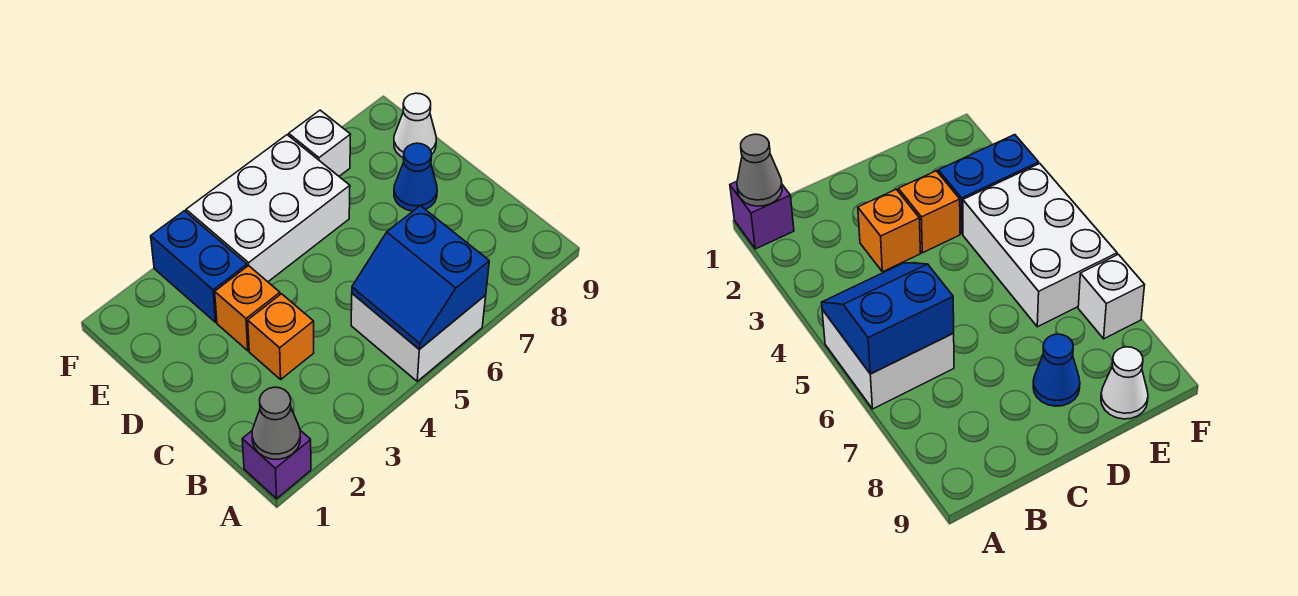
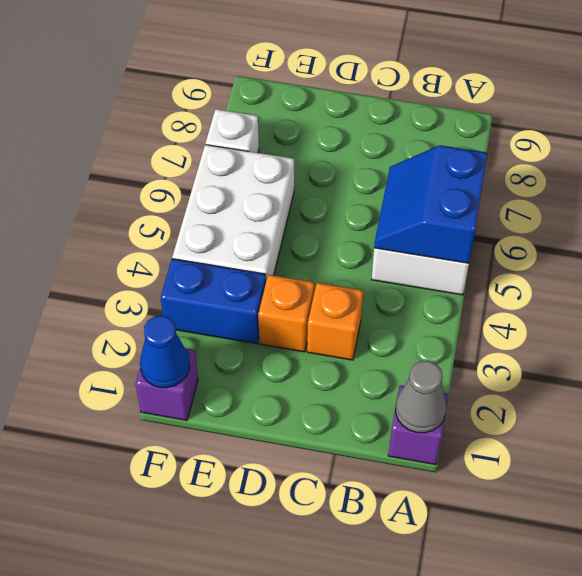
blue 2x2 slope [352,206,489,349] -> blue 2x2 slope turned to [374,145,487,263]
blue 1x1 cone [394,143,437,211] -> blue 1x1 cone moved to [140,316,190,388]
white 1x1 cone [394,93,436,158] -> none
none -> purple 1x1 brick [136,348,198,420]

